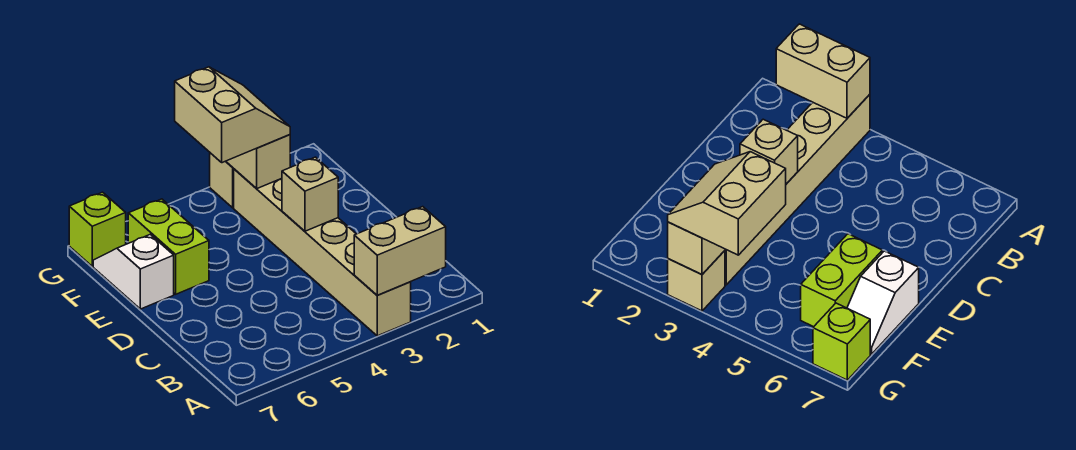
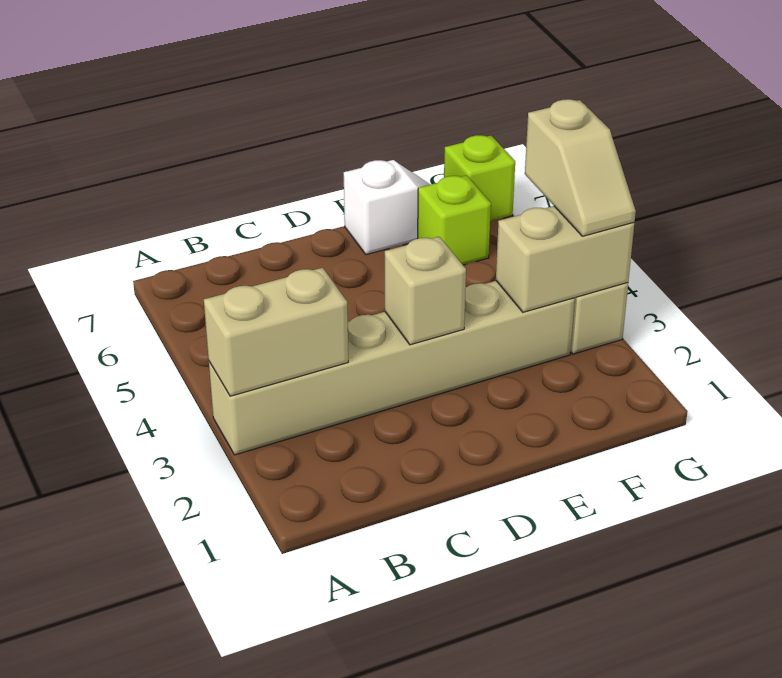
tan 1x2 brick [354,207,446,295] -> tan 1x2 brick turned to [204,268,348,396]
lime 1x2 brick [128,199,209,294] -> lime 1x1 brick [418,175,491,265]
tan 2x2 slope [175,67,290,163] -> tan 1x2 slope [525,99,636,236]

